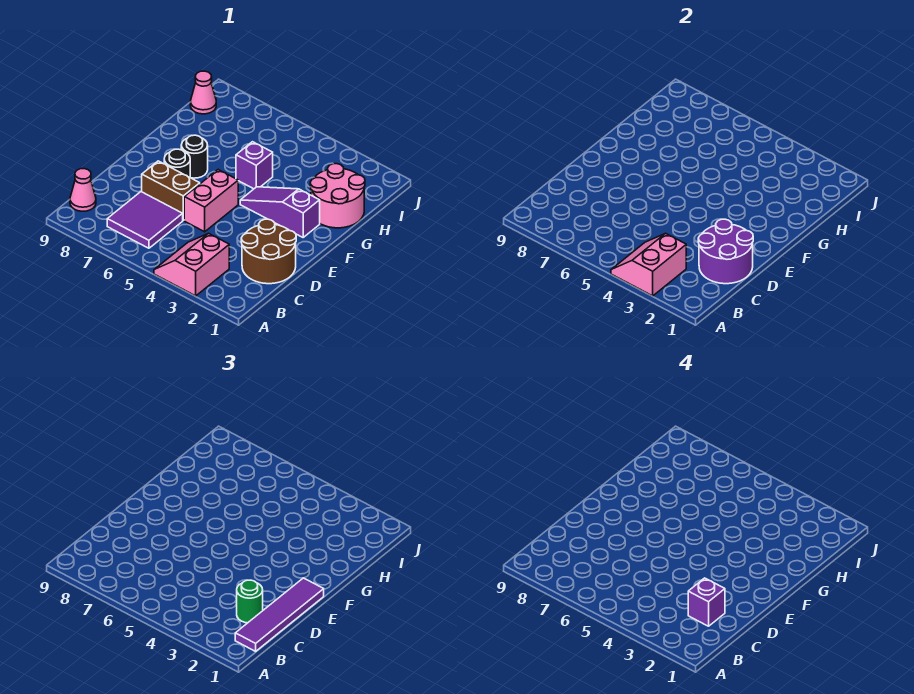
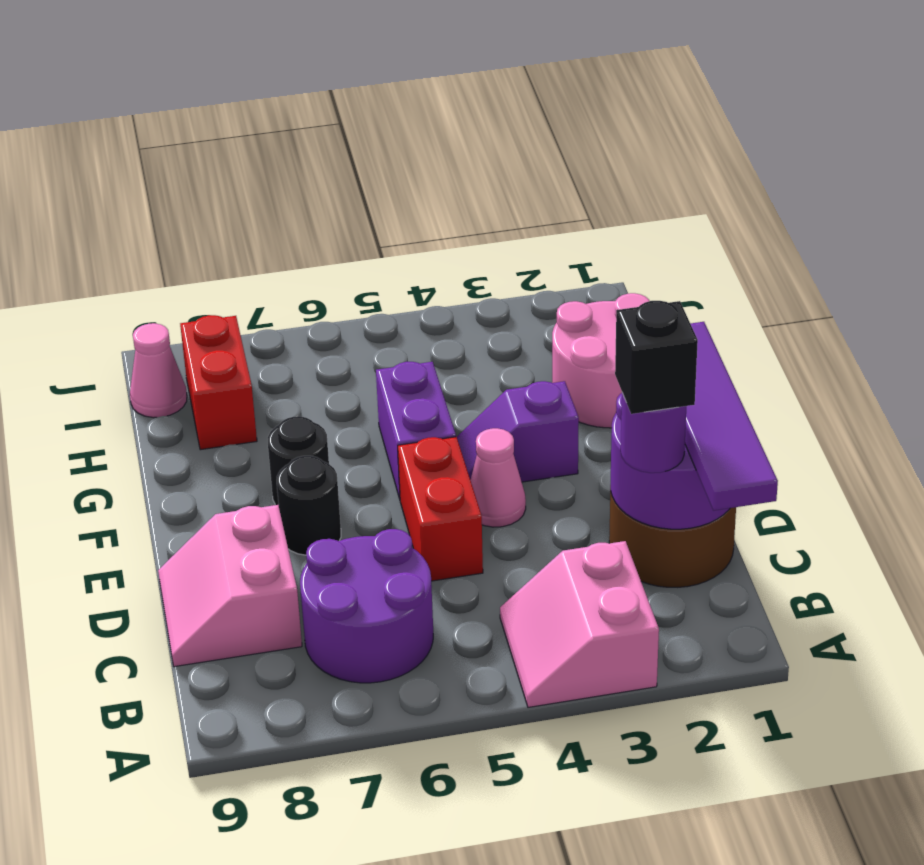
pink 2x2 slope [611,233,686,296] -> pink 2x2 slope moved to [158,505,302,667]
purple 2x2 tile [107,192,183,248] -> purple 2x2 round brick [300,529,433,683]
pink 1x1 cone [70,169,96,211] -> pink 1x1 cone moved to [470,428,526,527]
green 1x1 round brick [237,580,263,623] -> purple 1x1 round brick [621,393,686,473]
purple 1x1 brick [688,578,725,626] -> black 1x1 brick [615,301,698,414]
pink 1x2 brick [184,170,238,232] -> red 1x2 brick [398,437,483,581]
brown 1x2 brick [141,161,200,220] -> none
purple 1x3 slope [240,187,320,237] -> purple 1x2 slope [457,381,579,482]
purple 1x1 brick [236,142,273,189] -> purple 1x2 brick [376,362,456,499]
none -> red 1x2 brick [180,315,257,450]

